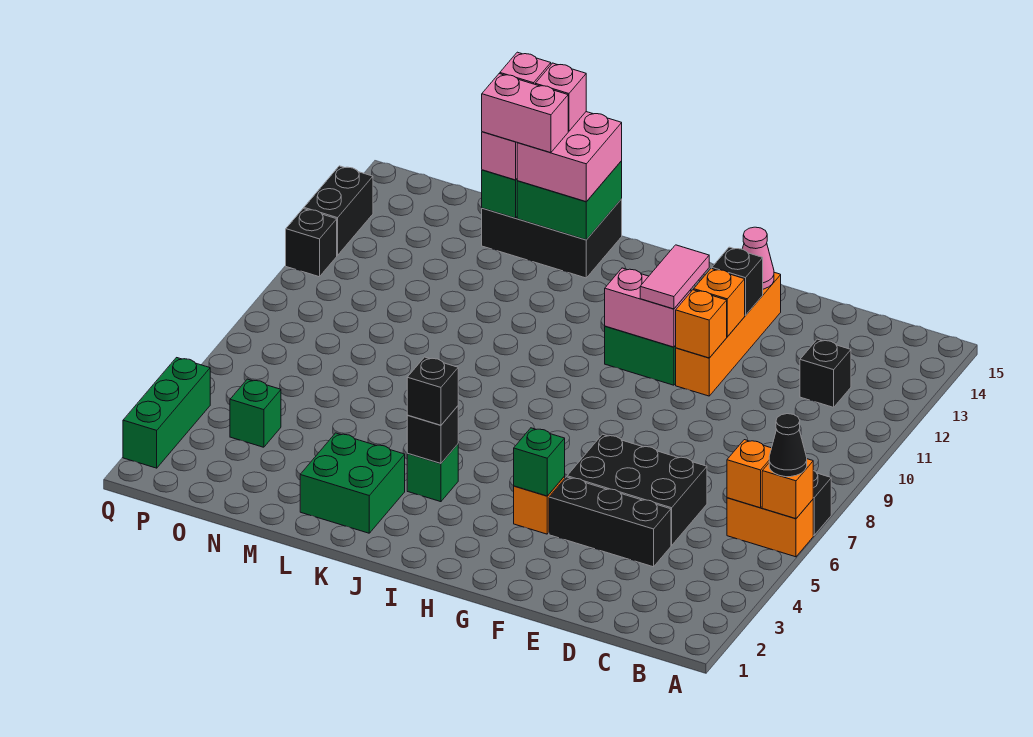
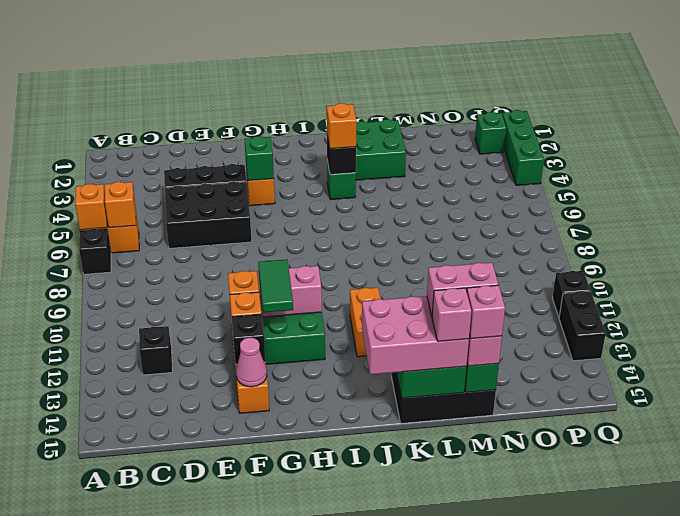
black 1x1 cone [769,414,807,477] -> none
pink 1x2 tile [640,245,709,309] -> green 1x2 tile [258,259,293,313]
black 1x1 brick [407,357,458,425] -> orange 1x1 brick [327,103,356,149]
none -> orange 1x2 brick [350,287,381,357]
pink 2x2 brick [517,112,622,202] -> pink 2x3 brick [362,296,469,375]
green 1x1 brick [230,379,281,447] -> green 1x1 brick moved to [475,112,506,154]

